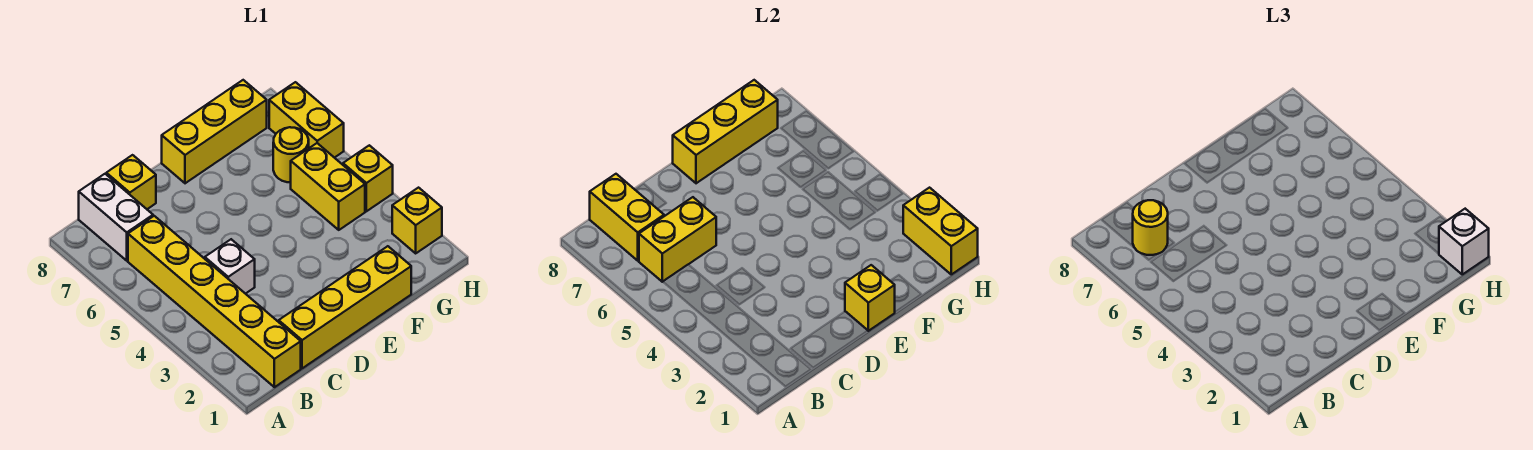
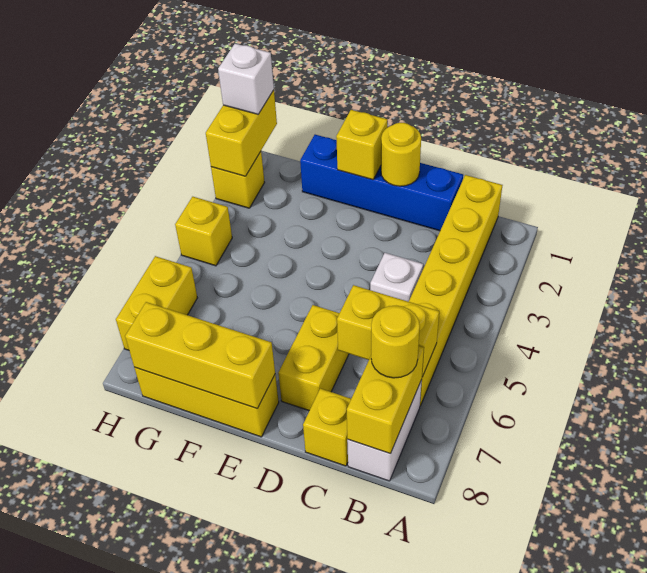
yellow 1x4 brick [279,246,411,368] -> blue 1x4 brick [300,135,463,231]
yellow 1x2 brick [291,143,365,230] -> yellow 1x2 brick moved to [278,305,349,411]
yellow 1x1 round brick [273,127,309,182] -> yellow 1x1 round brick moved to [381,123,421,186]

